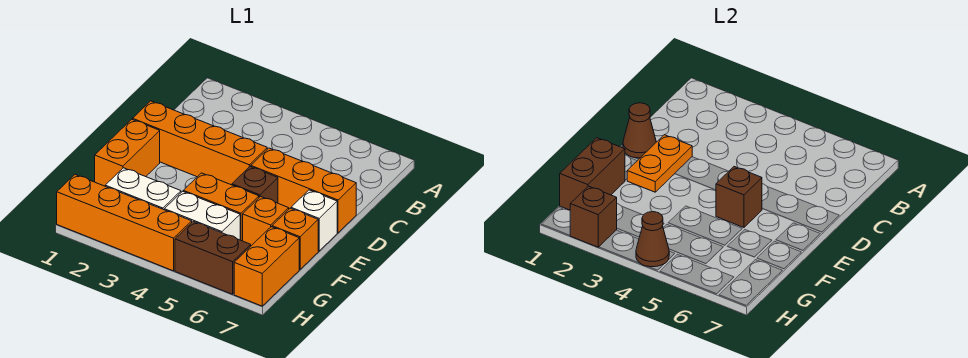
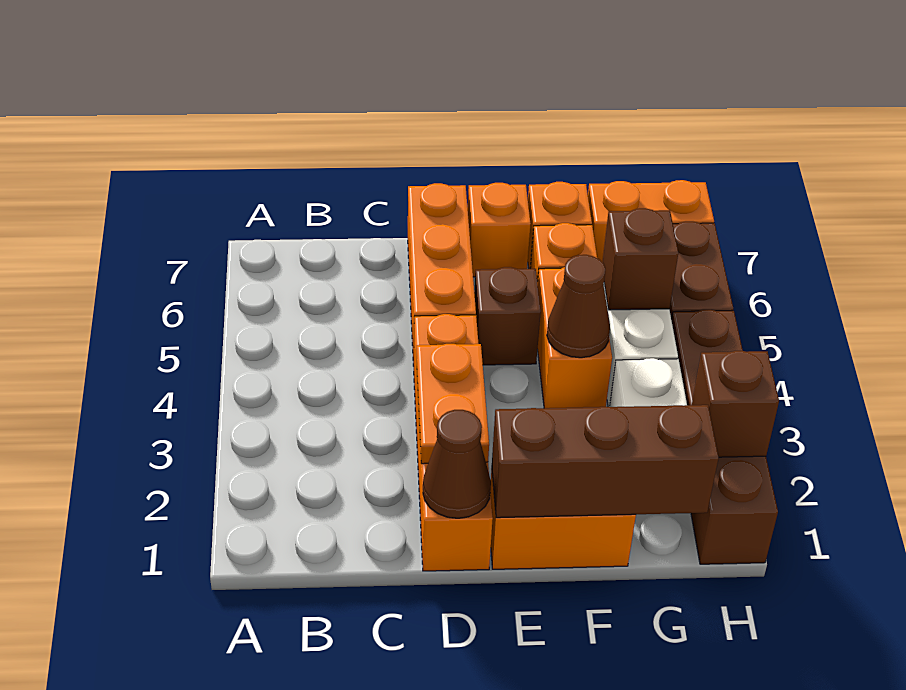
orange 1x2 plate [627,135,692,192] -> orange 1x2 plate turned to [417,344,489,464]
brown 1x1 brick [716,167,762,227] -> brown 1x1 brick moved to [602,208,678,310]
white 1x1 brick [291,190,337,251] -> orange 1x1 brick [468,183,531,277]
brown 1x2 brick [560,138,625,210] -> brown 1x3 brick [492,405,719,518]
orange 1x4 brick [57,175,192,271] -> brown 1x4 brick [672,310,778,564]
brown 1x1 cone [636,212,669,267] -> brown 1x1 cone moved to [547,255,610,358]

